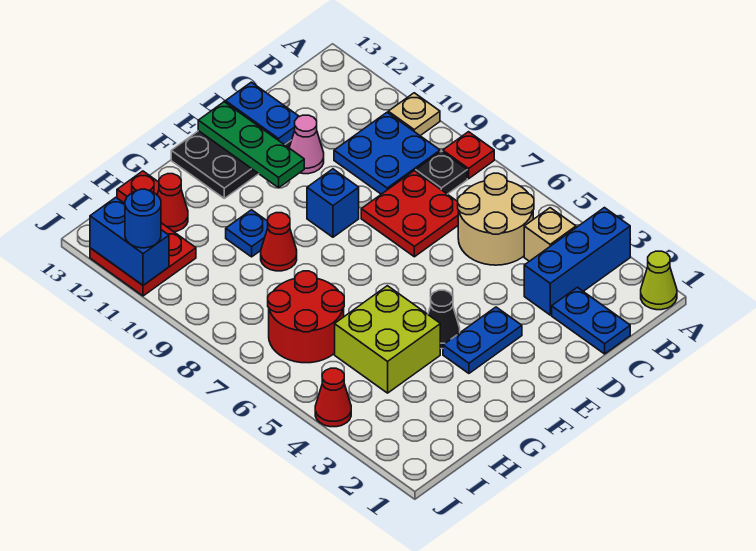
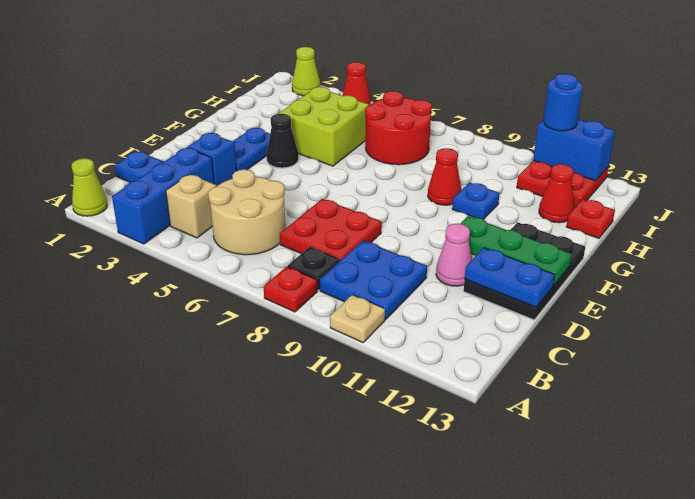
blue 1x1 brick [307,169,359,237] -> blue 1x1 brick moved to [187,133,237,186]
none -> lime 1x1 cone [292,47,321,96]

